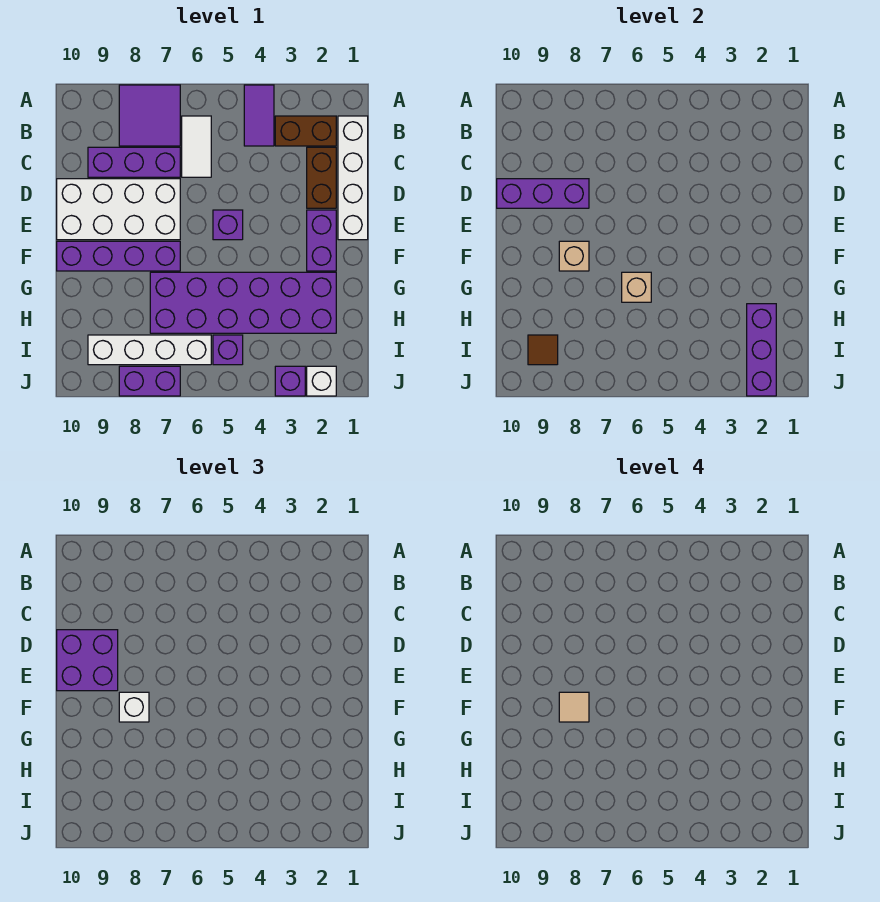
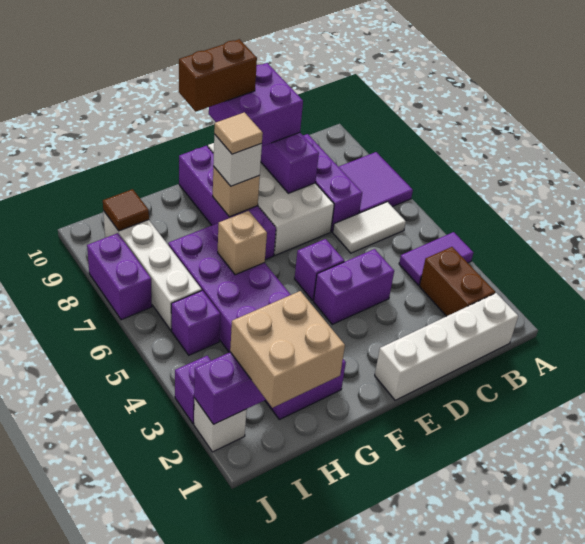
brown 1x2 brick [307,147,336,208] -> brown 1x2 brick moved to [179,39,257,111]
purple 1x2 brick [307,210,336,271] -> purple 1x2 brick moved to [314,249,394,324]
none -> tan 2x2 brick [230,291,345,408]

